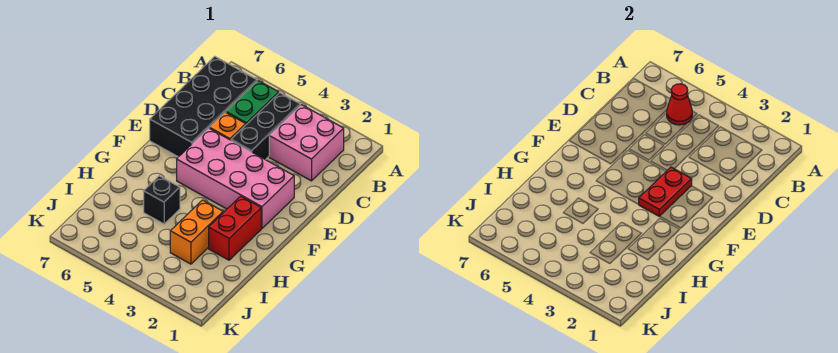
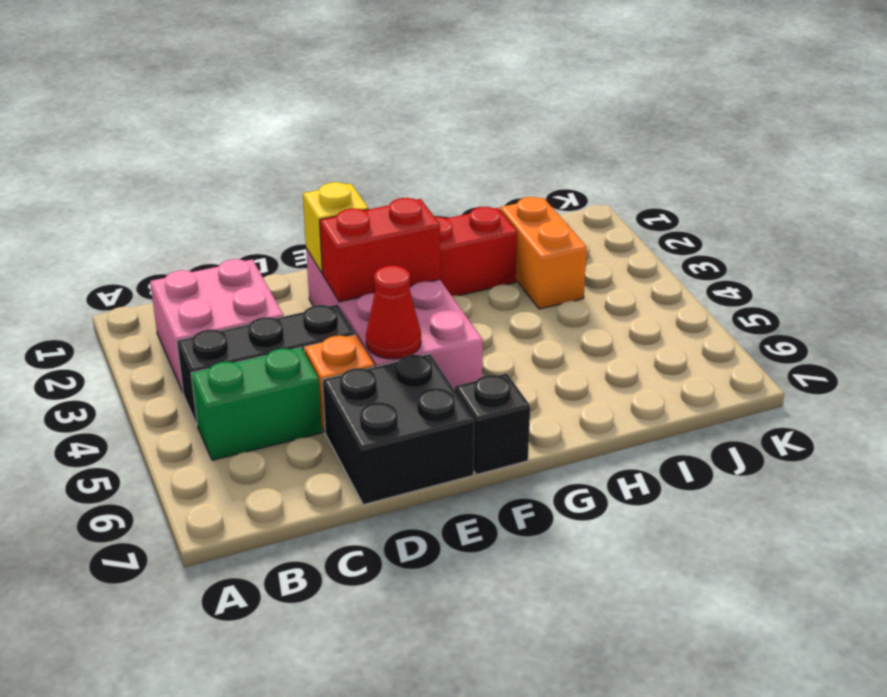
red 1x1 cone [667,84,692,125] -> red 1x1 cone moved to [366,266,421,359]
black 2x4 brick [150,56,257,157] -> black 2x2 brick [322,354,474,505]
none -> yellow 1x1 brick [303,182,369,273]
red 1x2 plate [638,167,692,216] -> red 1x2 brick [320,198,440,302]
orange 1x2 brick [170,200,223,264] -> orange 1x2 brick turned to [500,197,587,309]
black 1x1 brick [144,176,180,224] -> black 1x1 brick moved to [455,373,530,475]

